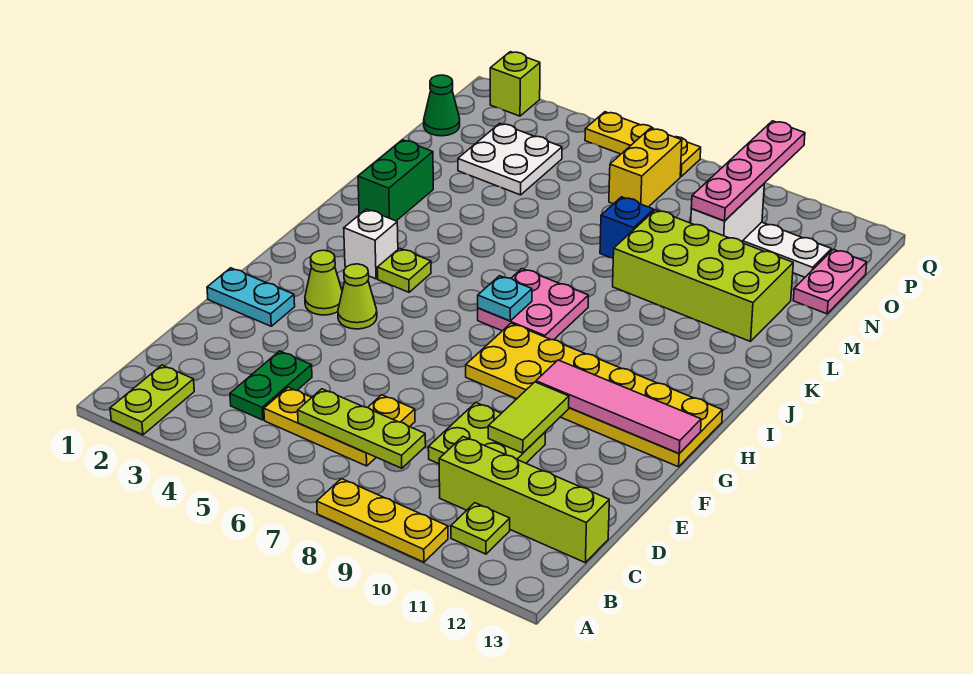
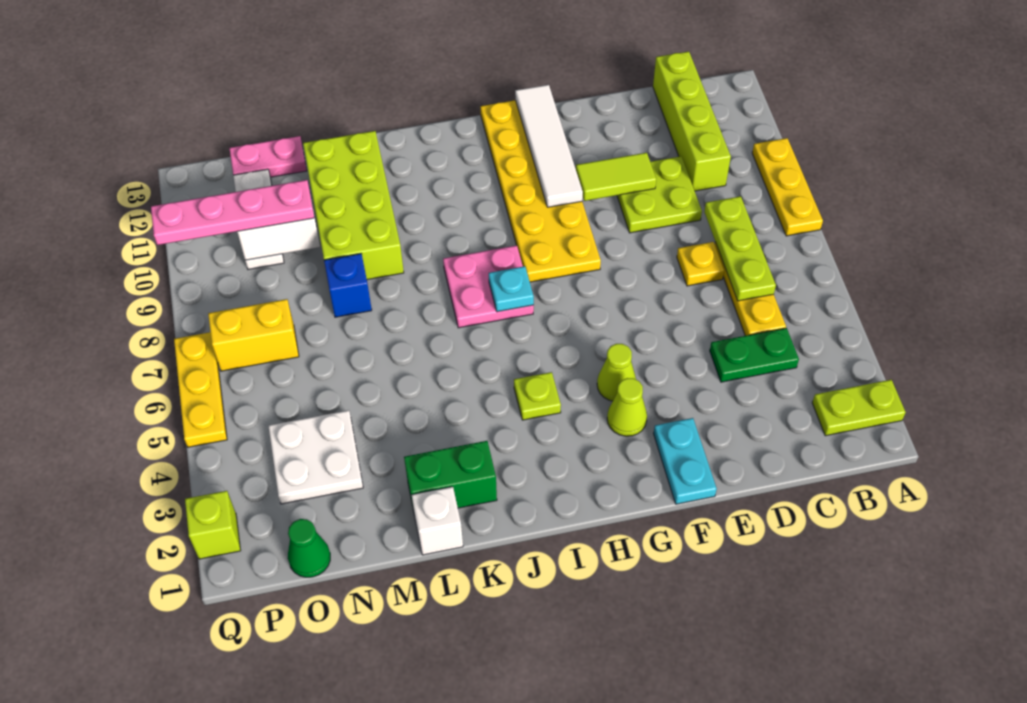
lime 1x1 plate [451,503,510,554] -> none
pink 1x4 tile [536,360,701,454] -> white 1x4 tile [515,85,583,207]
white 1x1 brick [344,209,398,279] -> white 1x1 brick moved to [412,487,463,555]

